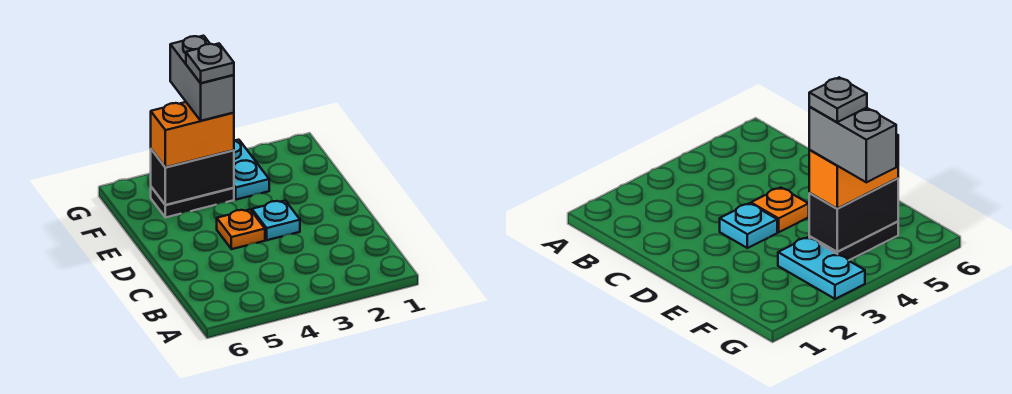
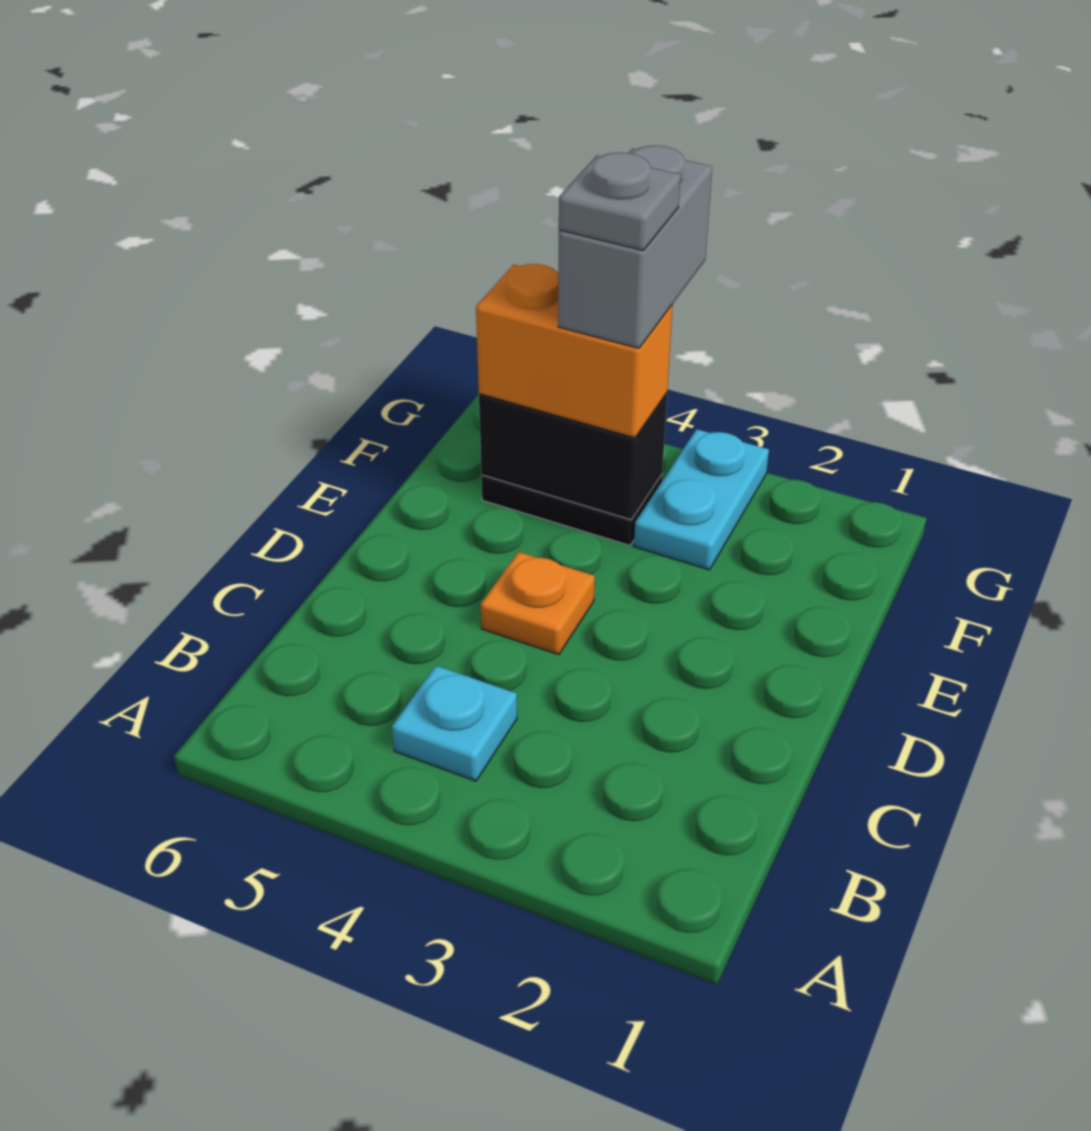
cyan 1x1 plate [252,201,300,240] -> cyan 1x1 plate moved to [392,666,517,781]

